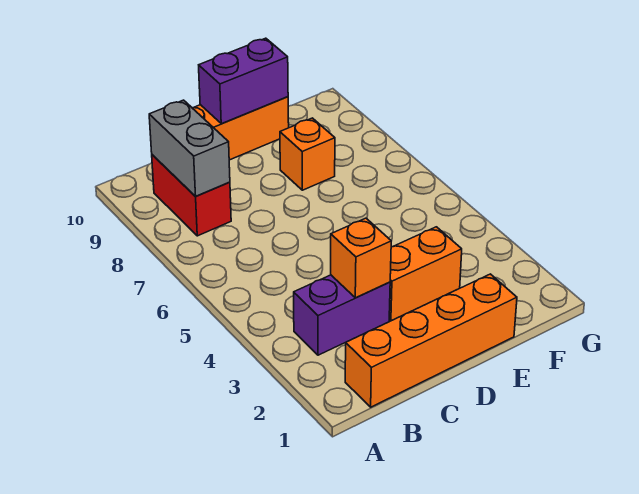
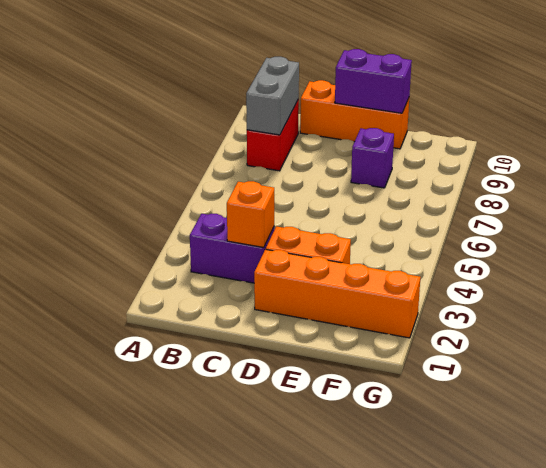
orange 1x4 brick [345,274,517,407] -> orange 1x4 brick moved to [254,249,420,338]
orange 1x1 brick [280,118,335,190] -> purple 1x1 brick [351,128,394,188]

